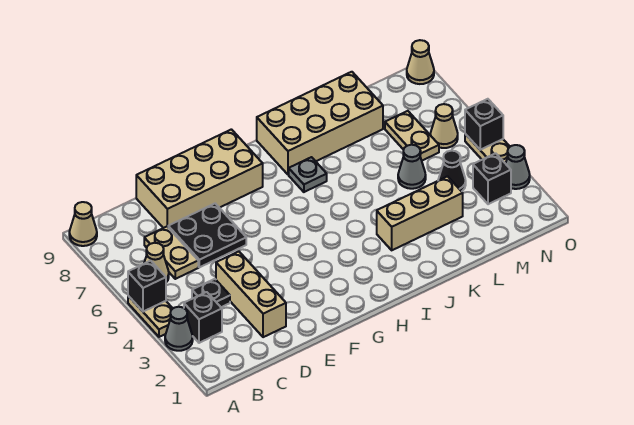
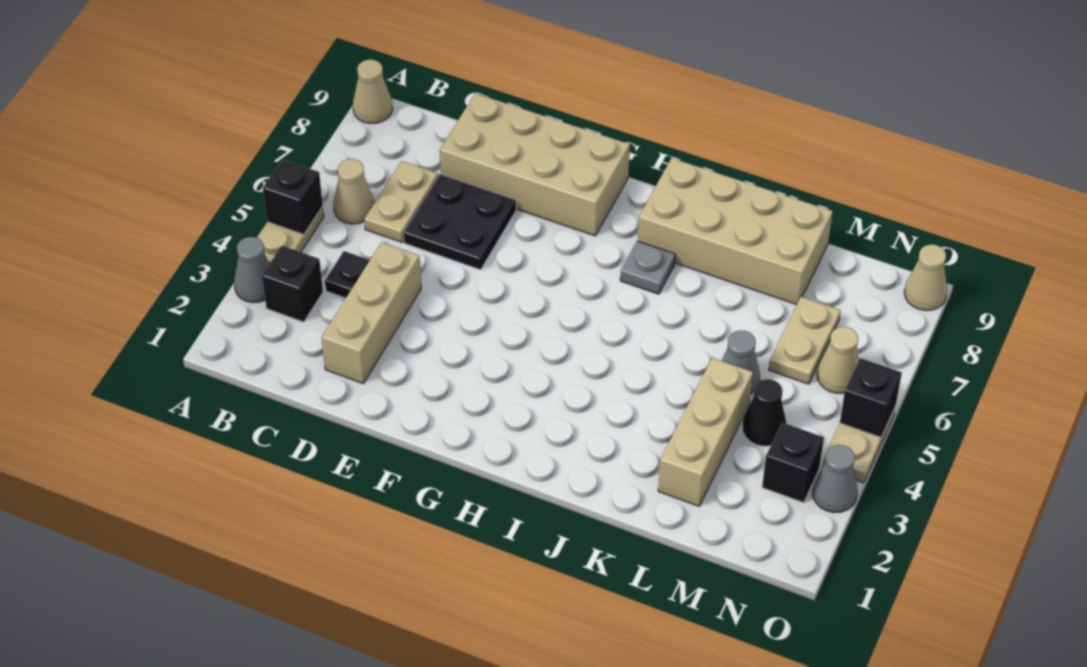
tan 1x3 brick [377,176,463,250] -> tan 1x3 brick turned to [658,358,753,506]

